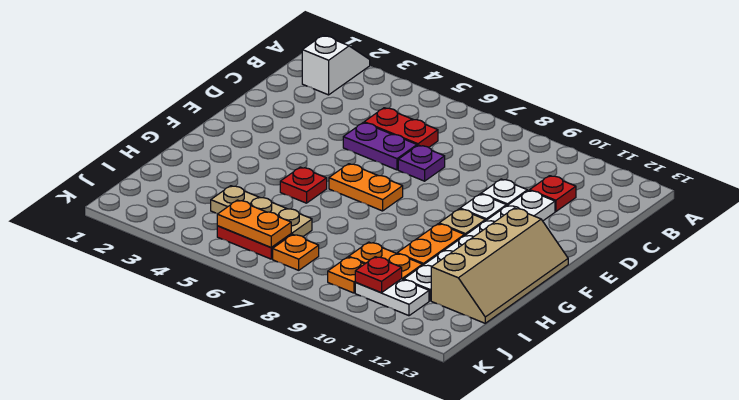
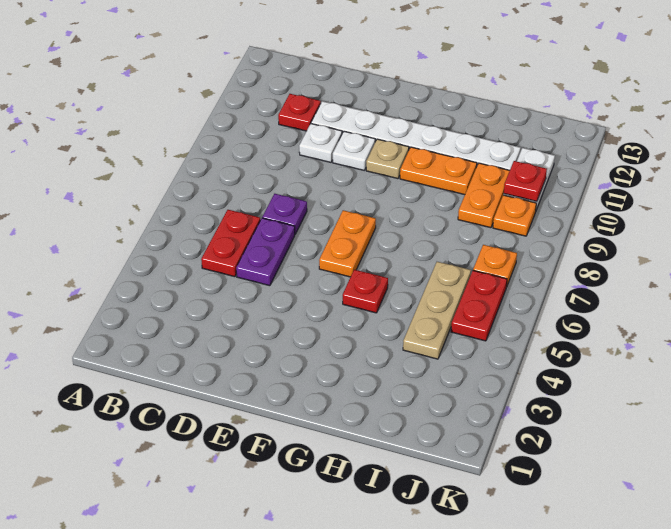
white 1x2 slope [302,35,370,95] -> none
tan 2x4 slope [431,208,568,323] -> none
orange 1x2 plate [217,200,291,247] -> none

